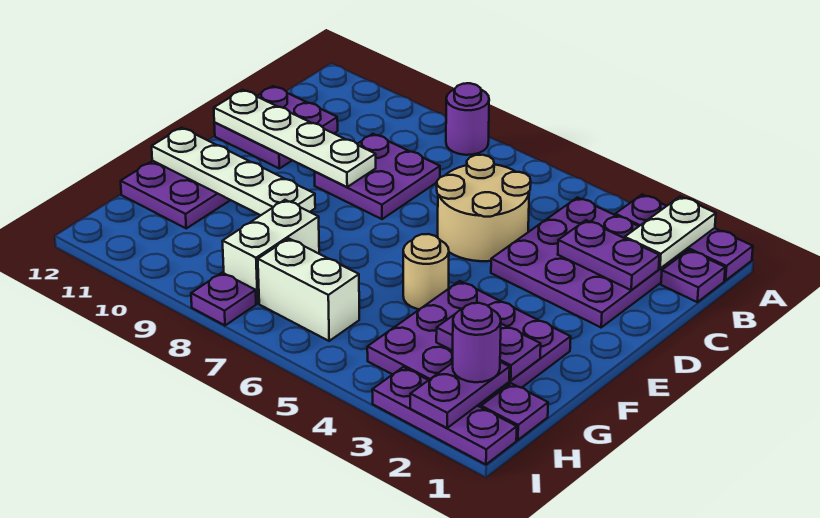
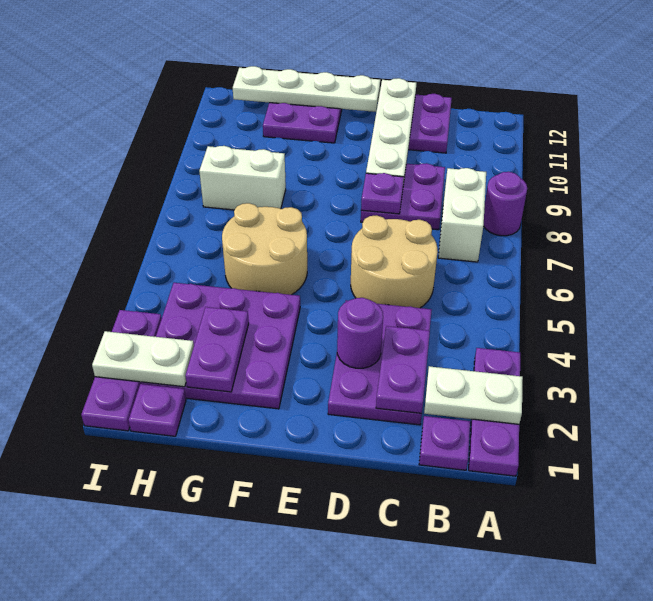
purple 3x3 plate [491,198,687,327] -> purple 2x3 plate [328,300,432,425]
tan 1x1 round brick [403,234,449,309] -> tan 2x2 round brick [222,203,307,295]
white 1x4 plate [152,128,315,215] -> white 1x4 plate turned to [233,66,380,112]
purple 1x2 plate [410,362,510,428] -> white 1x2 plate [92,331,194,387]
purple 1x1 round brick [452,303,501,382] -> purple 1x1 round brick moved to [337,298,383,368]
white 1x2 brick [258,238,359,341] -> white 1x2 brick moved to [438,168,486,262]
purple 1x1 plate [191,273,256,325] -> purple 1x1 plate moved to [361,173,404,214]

